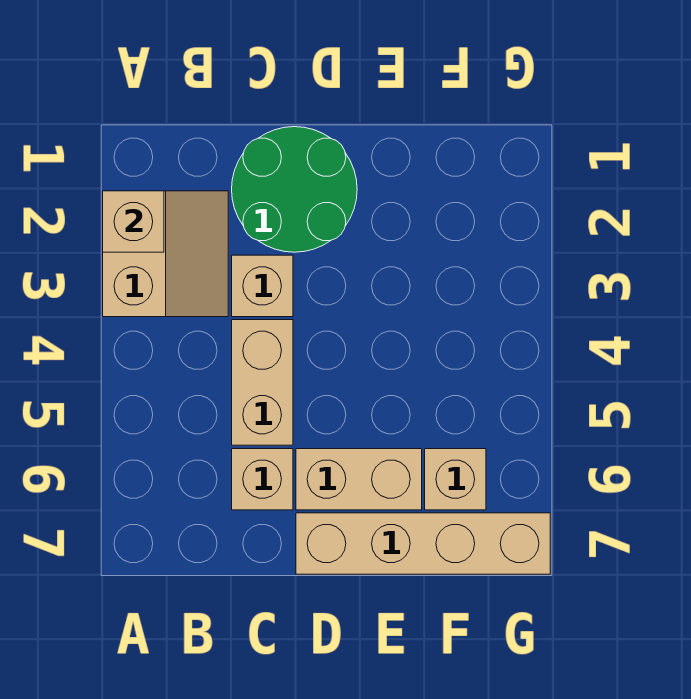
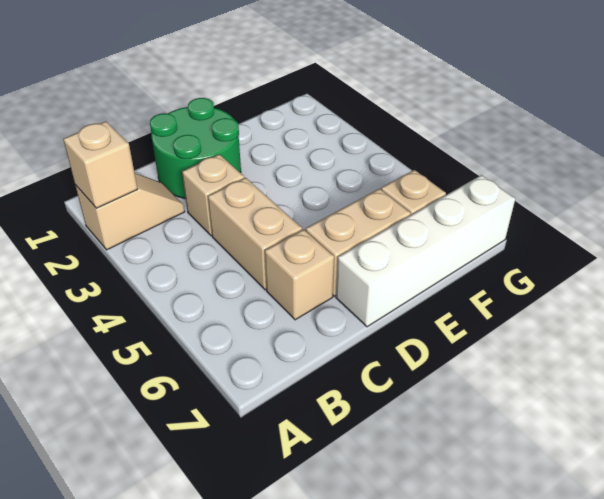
tan 2x2 slope [103,191,228,317] -> tan 1x2 slope [75,173,185,250]
tan 1x4 brick [296,513,550,574] -> white 1x4 brick [336,175,515,327]

